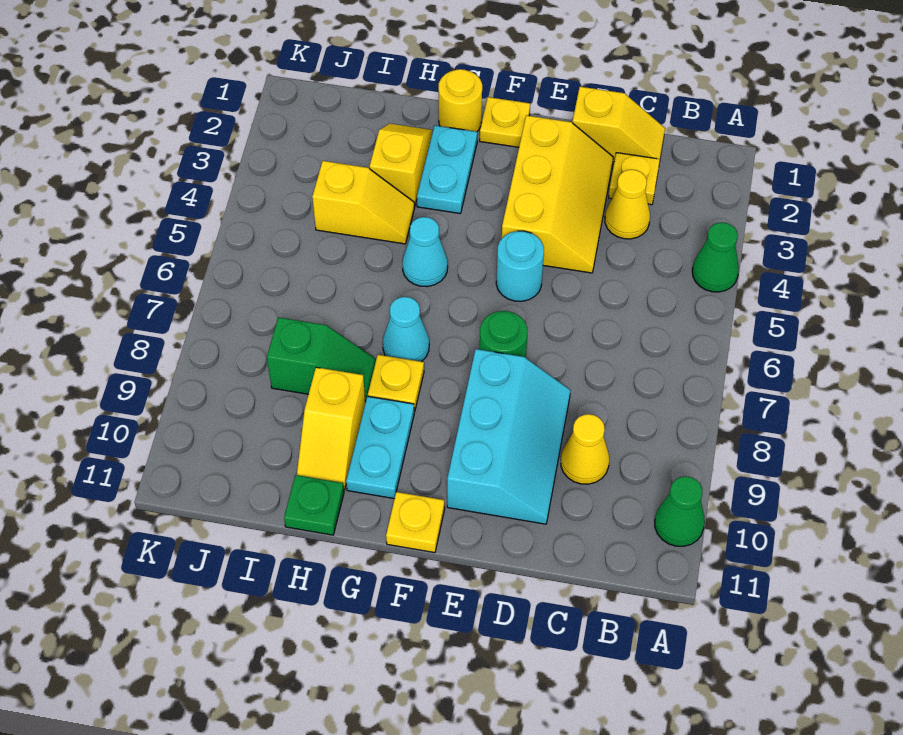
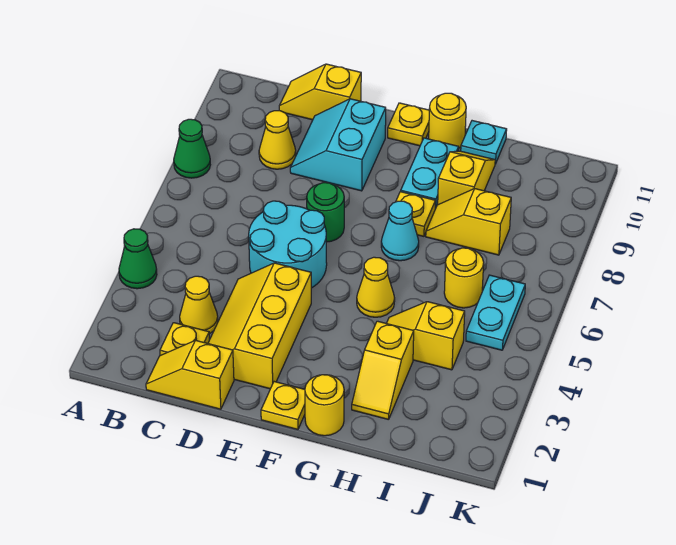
green 1x1 cone [655,476,705,546] -> green 1x1 cone moved to [174,119,210,178]
none -> yellow 1x2 slope [279,64,361,120]
cyan 2x3 slope [447,349,571,524] -> cyan 2x2 slope [290,99,386,191]
cyan 1x1 round brick [496,231,544,301] -> cyan 2x2 round brick [249,201,327,288]
cyan 1x2 plate [417,126,477,214] -> cyan 1x2 plate moved to [466,275,525,350]
cyan 1x1 cone [402,217,448,287] -> yellow 1x1 cone [357,257,395,317]
none -> yellow 1x1 round brick [429,93,466,148]
green 1x2 slope [267,317,376,403] -> yellow 1x2 slope [426,189,511,255]
green 1x1 plate [284,475,344,535] -> cyan 1x1 plate [461,121,507,164]
none -> yellow 1x1 round brick [444,248,484,308]

